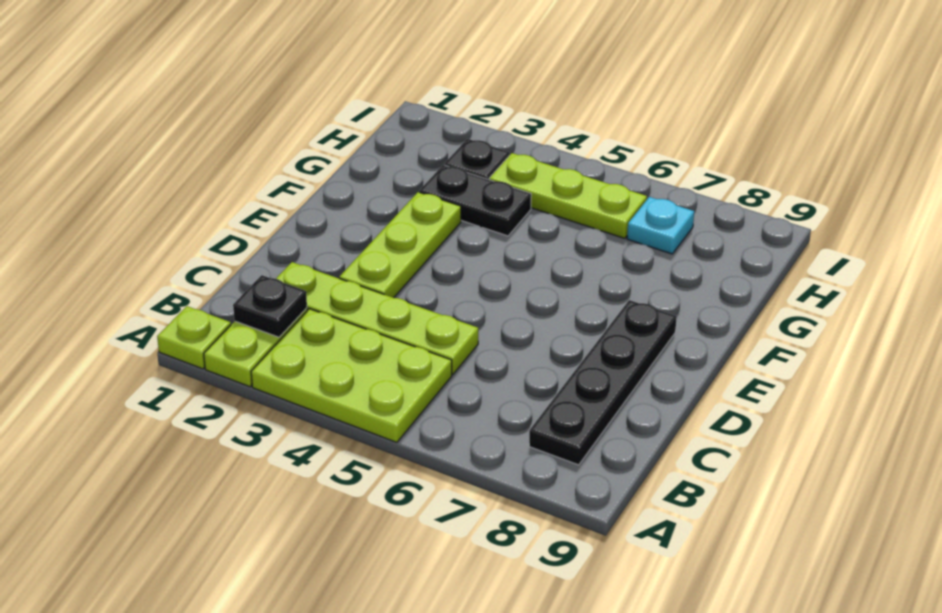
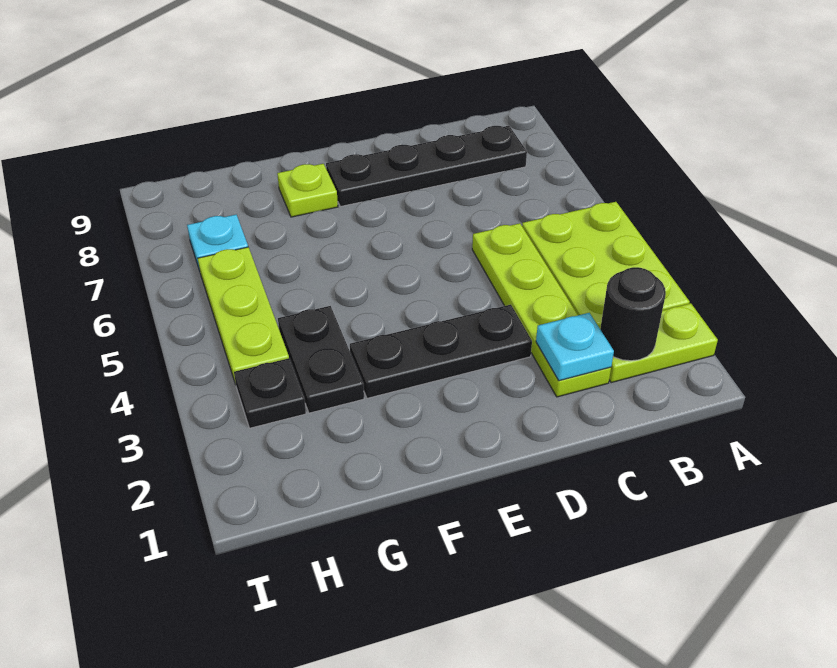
lime 1x1 plate [157,306,231,369] -> lime 1x1 plate moved to [277,164,338,217]
black 1x1 plate [233,275,307,337] -> black 1x1 round brick [600,267,666,361]
none -> cyan 1x1 plate [536,313,614,381]
lime 1x3 plate [339,192,461,298] -> black 1x3 plate [350,305,532,398]

